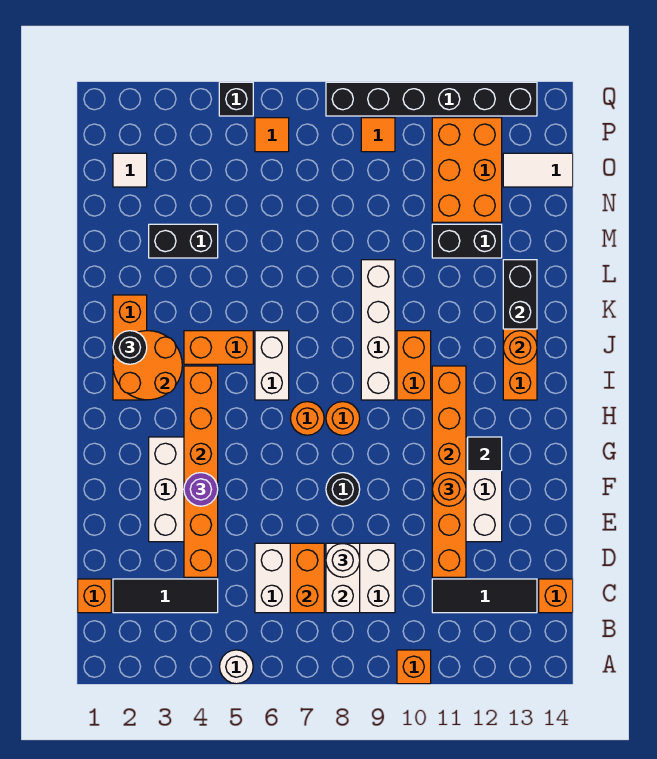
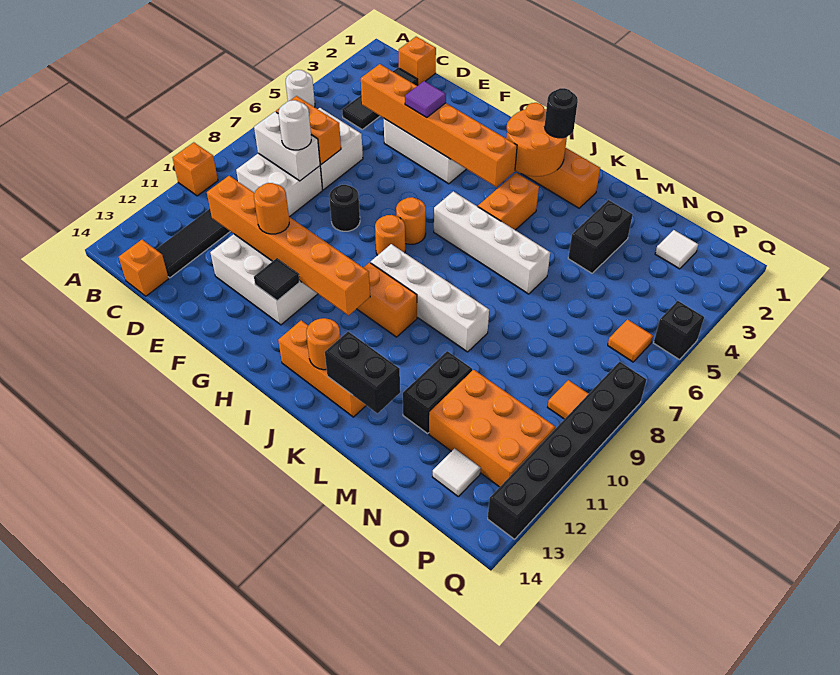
purple 1x1 round brick [184,473,218,506] -> purple 1x1 tile [405,81,446,118]
white 1x2 brick [255,331,289,400] -> white 1x4 brick [434,191,550,294]
white 1x2 tile [503,153,573,187] -> white 1x1 tile [433,448,481,496]

